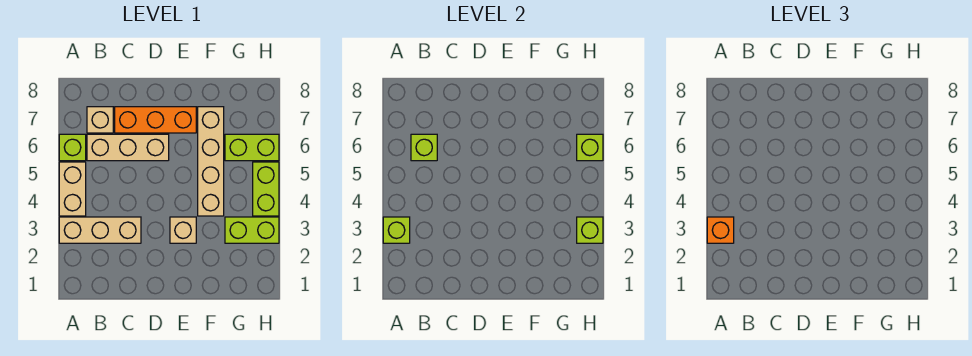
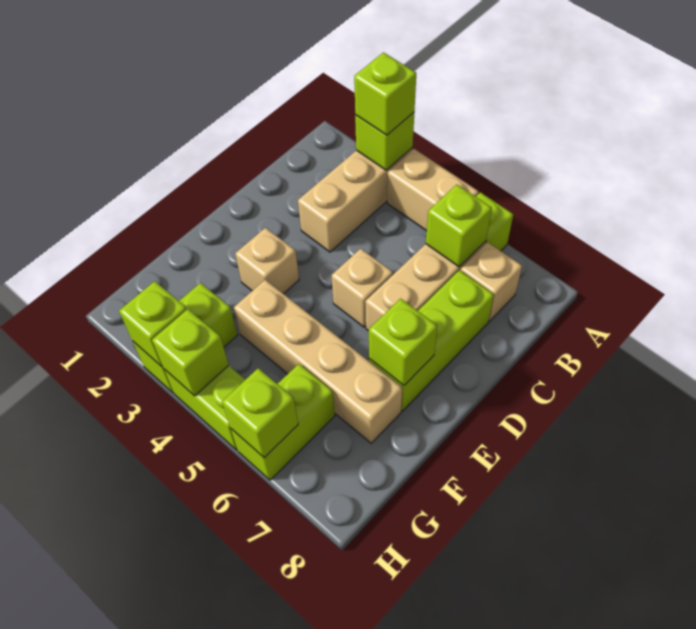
orange 1x1 brick [707,217,734,243] -> lime 1x1 brick [354,53,416,135]
orange 1x3 brick [115,107,196,133] -> lime 1x3 brick [369,270,494,411]
none -> tan 1x1 brick [331,249,393,327]
none -> lime 1x1 brick [369,299,437,385]
none -> lime 1x1 brick [152,309,229,396]

